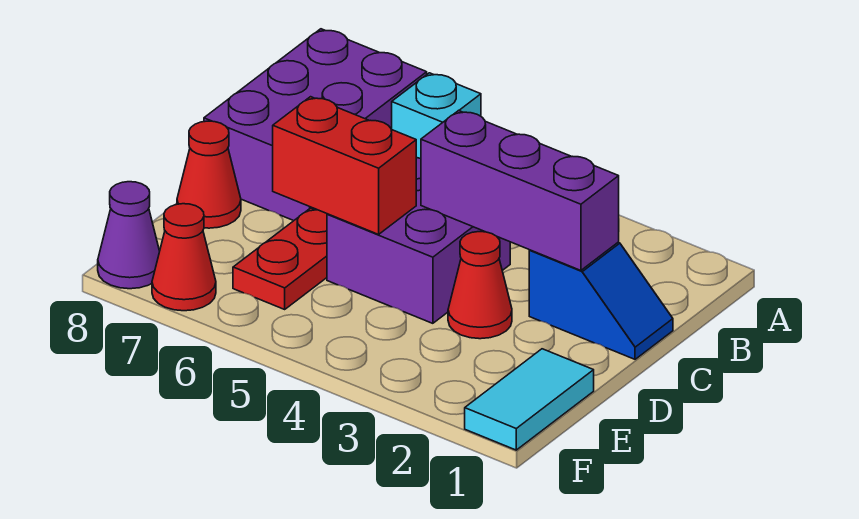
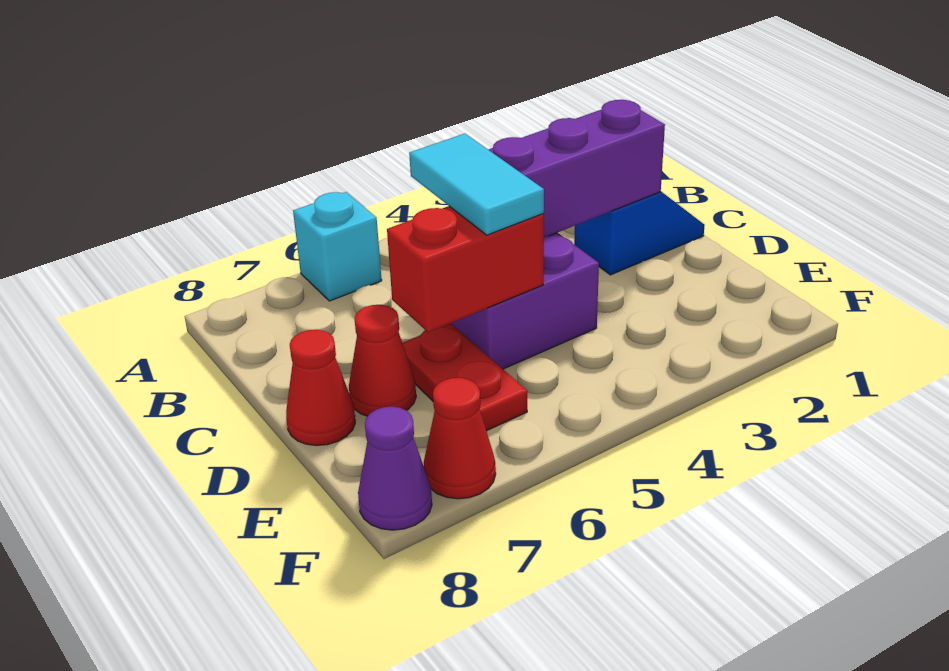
purple 2x3 brick [204,29,427,221] -> none
red 1x1 cone [448,232,512,339] -> red 1x1 cone moved to [349,305,416,416]
cyan 1x2 tile [465,349,594,450] -> cyan 1x2 tile moved to [409,134,544,235]

